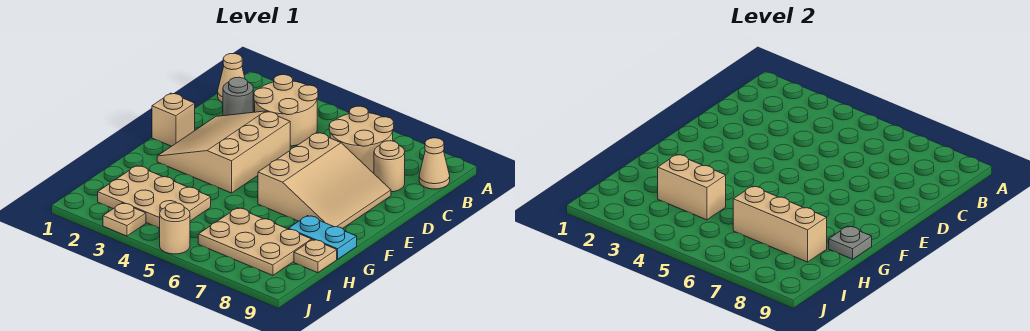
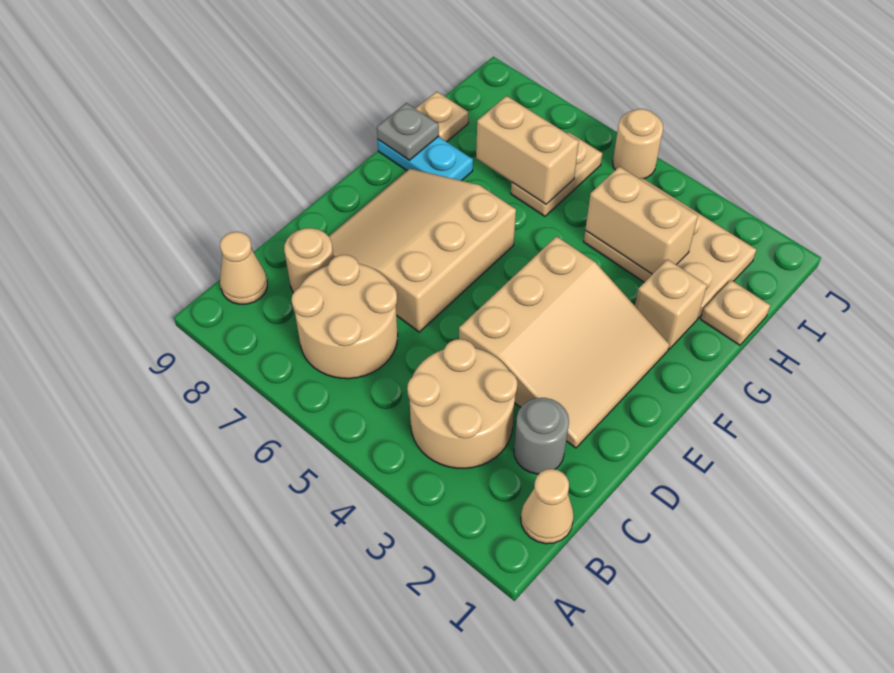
tan 1x1 brick [152,93,195,146] -> tan 1x1 brick moved to [635,259,707,349]
tan 2x3 plate [198,208,312,276] -> tan 1x2 plate [511,132,602,216]
tan 1x3 brick [733,186,827,262] -> tan 1x2 brick [476,96,579,204]
tan 1x1 plate [103,203,146,236] -> tan 1x1 plate moved to [701,280,770,345]

